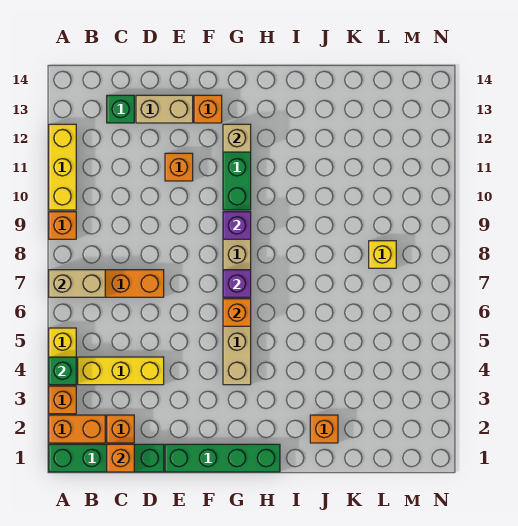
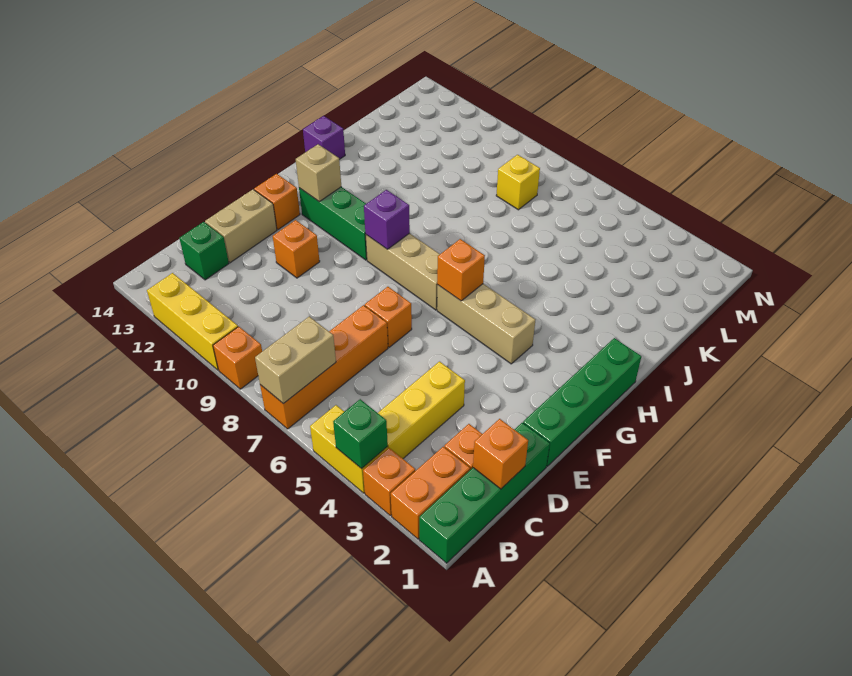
purple 1x1 brick [223,270,251,297] -> purple 1x1 brick moved to [303,116,345,159]
orange 1x1 brick [310,415,338,443] -> orange 1x1 brick moved to [365,287,412,347]

